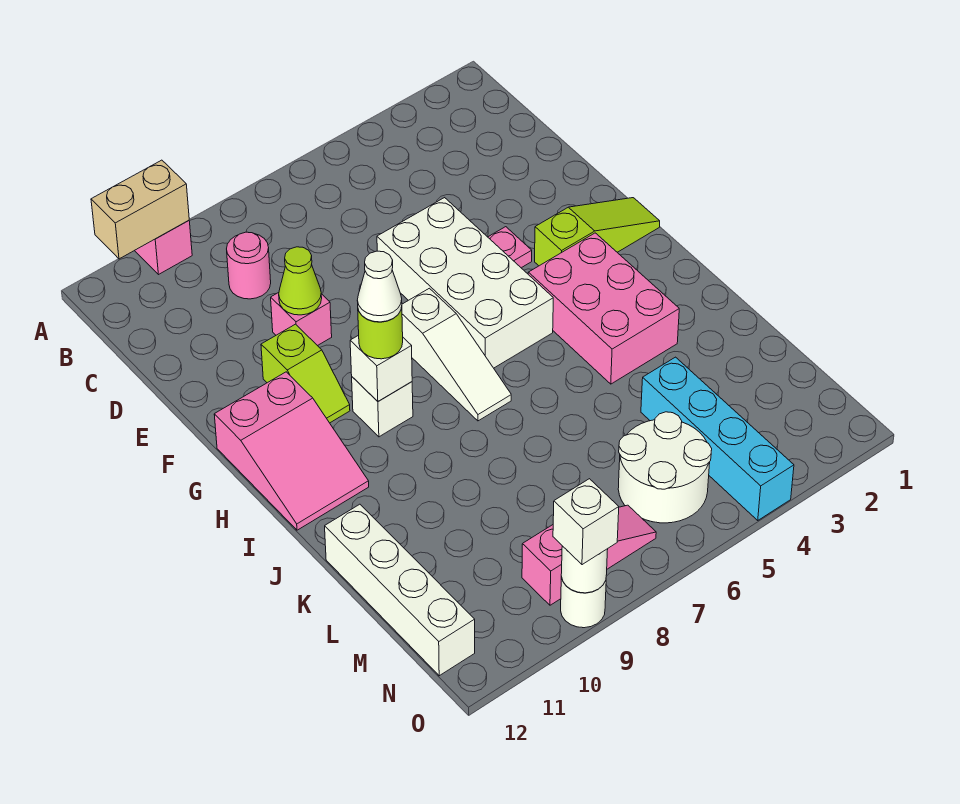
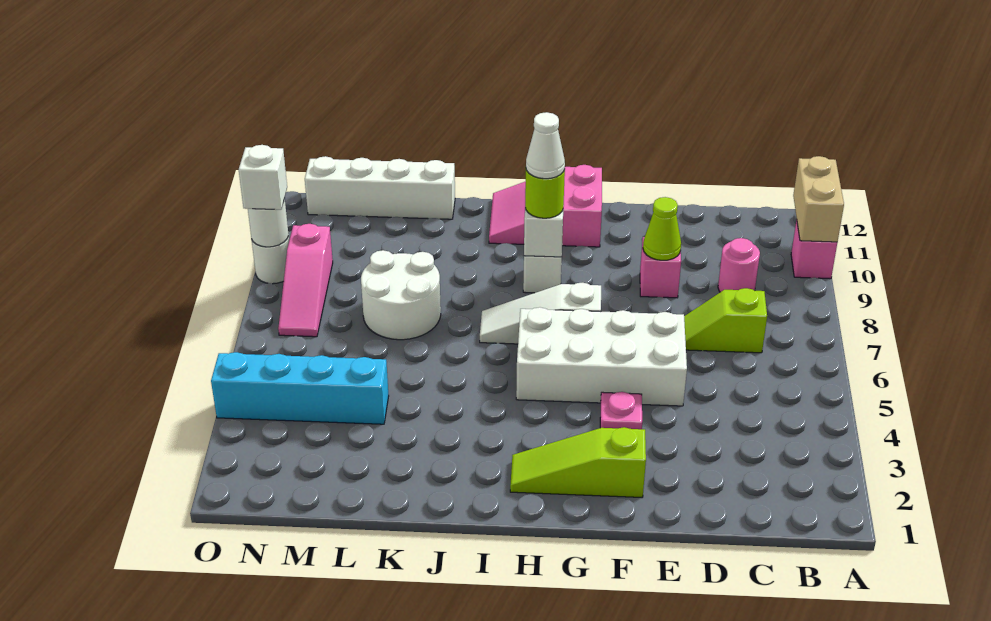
lime 1x2 slope [261,324,350,423] -> lime 1x2 slope moved to [684,288,767,353]
lime 1x3 slope [535,198,660,266] -> lime 1x3 slope turned to [510,427,646,497]
pink 2x3 brick [528,233,679,384] -> none
white 2x2 round brick [618,412,712,523] -> white 2x2 round brick moved to [361,250,441,340]

